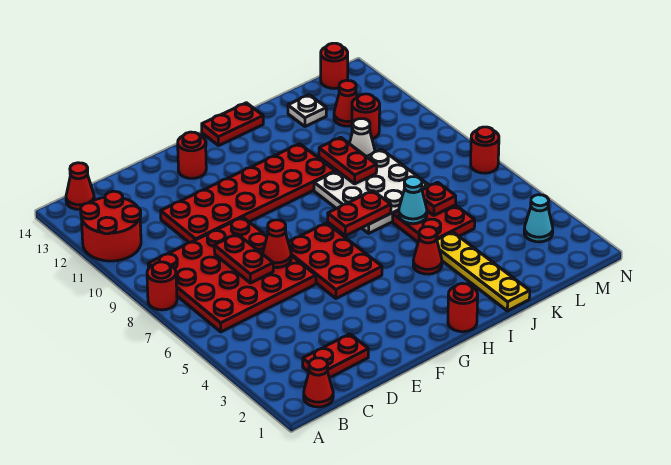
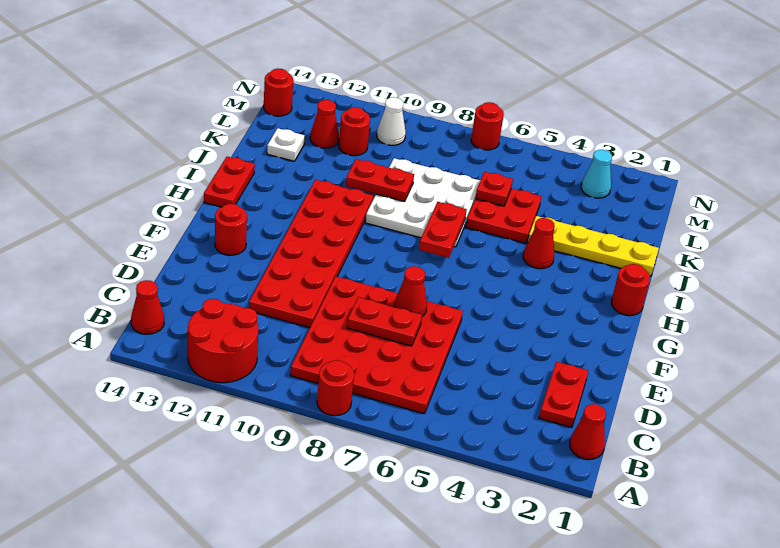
red 2x3 plate [288,223,382,298] -> none
cyan 1x1 cone [399,177,427,224] -> none
white 1x1 cone [349,119,375,157] -> white 1x1 cone moved to [377,97,406,145]

